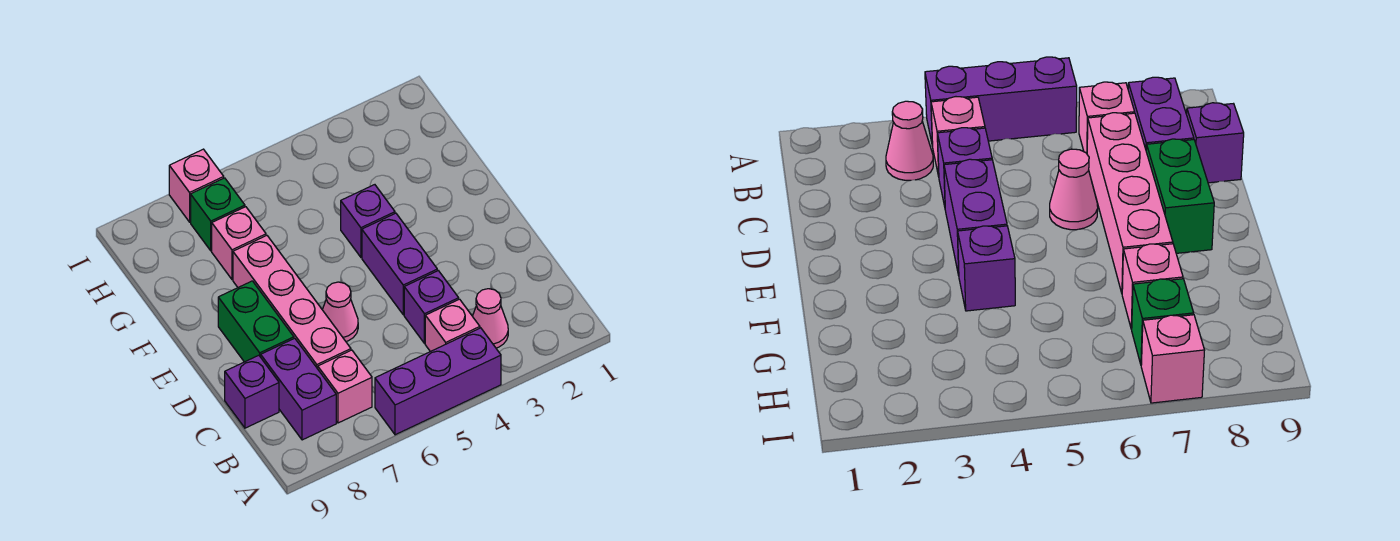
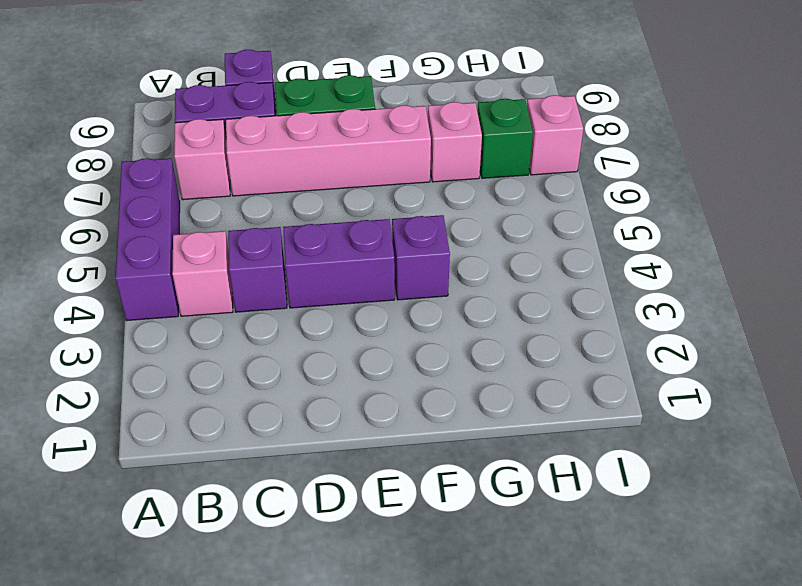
pink 1x1 cone [473,289,508,348] -> none
pink 1x1 cone [323,282,358,341] -> none

